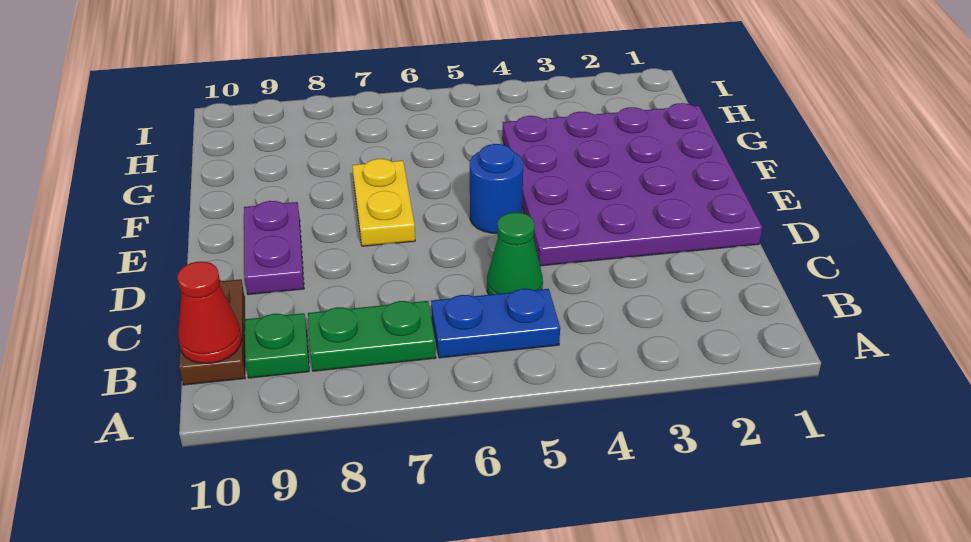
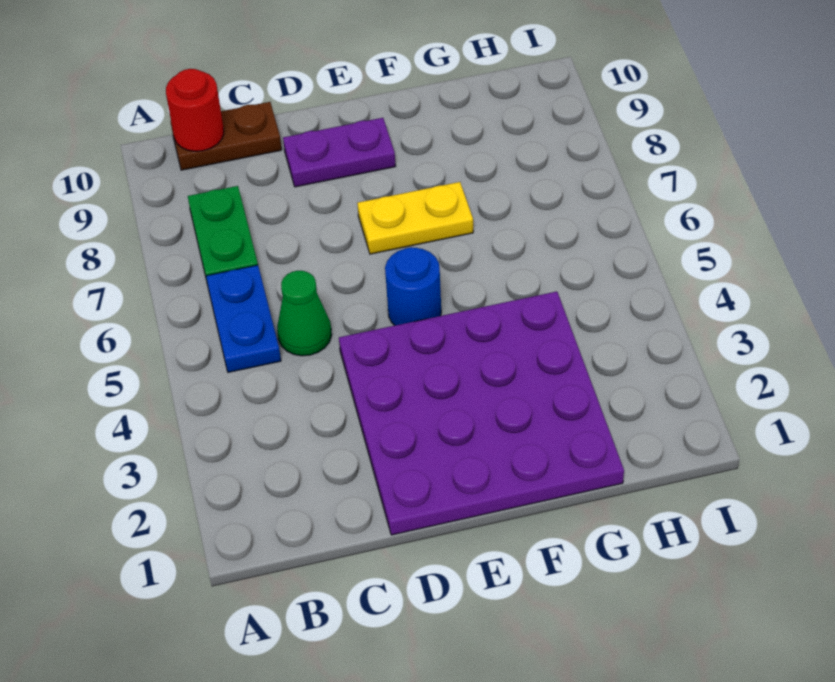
green 1x1 plate [245,313,309,378] -> none
red 1x1 cone [178,262,242,363] -> red 1x1 round brick [166,69,224,151]

